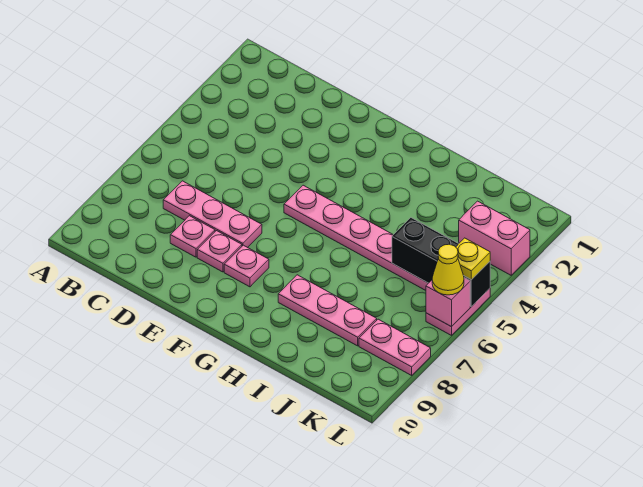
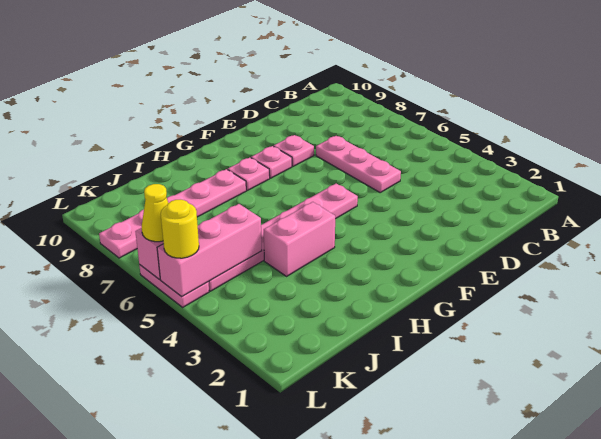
pink 1x3 plate [163,181,262,248] -> pink 1x3 plate turned to [316,136,401,192]
pink 1x1 plate [170,216,215,257] -> pink 1x1 plate moved to [228,158,270,190]
black 1x3 brick [392,218,490,307] -> pink 1x3 brick [157,204,262,297]
pink 1x2 brick [459,201,530,275] -> pink 1x2 brick moved to [264,202,335,276]
yellow 1x1 plate [456,238,490,280] -> yellow 1x1 round brick [161,200,199,258]

